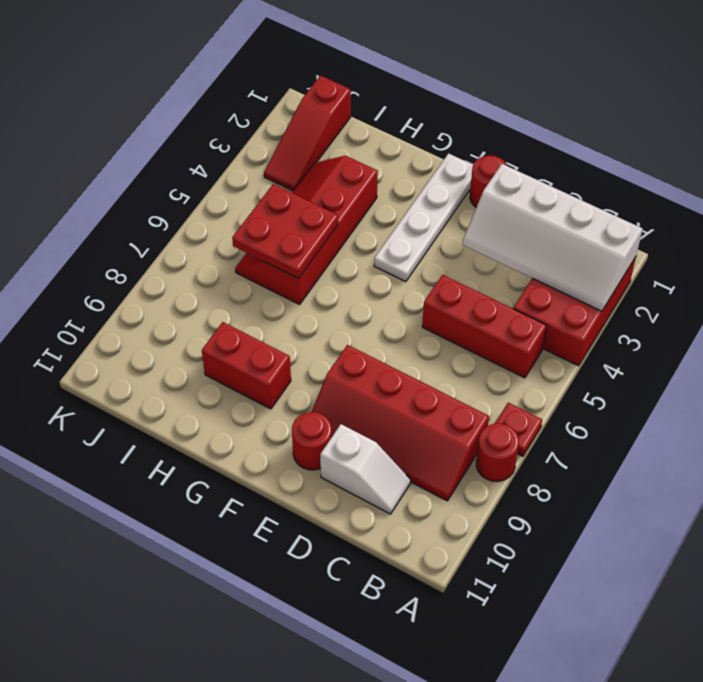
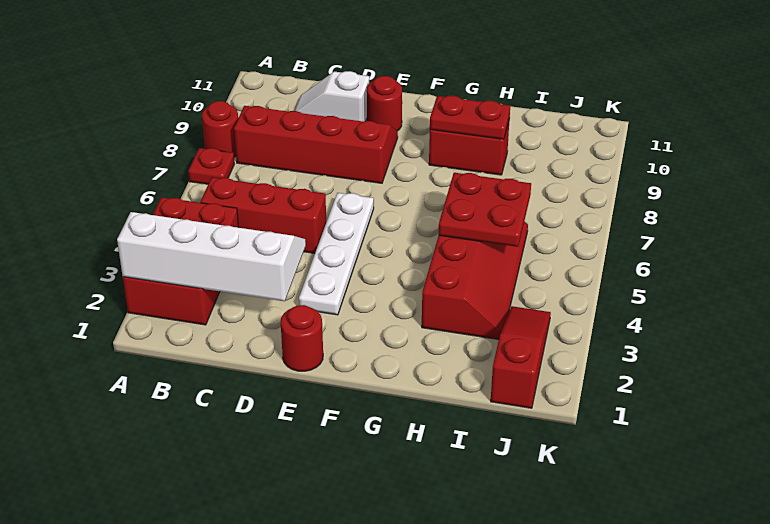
white 1x4 plate [374,154,473,282] -> white 1x4 plate moved to [299,193,374,315]
none -> red 1x2 plate [430,96,510,139]

